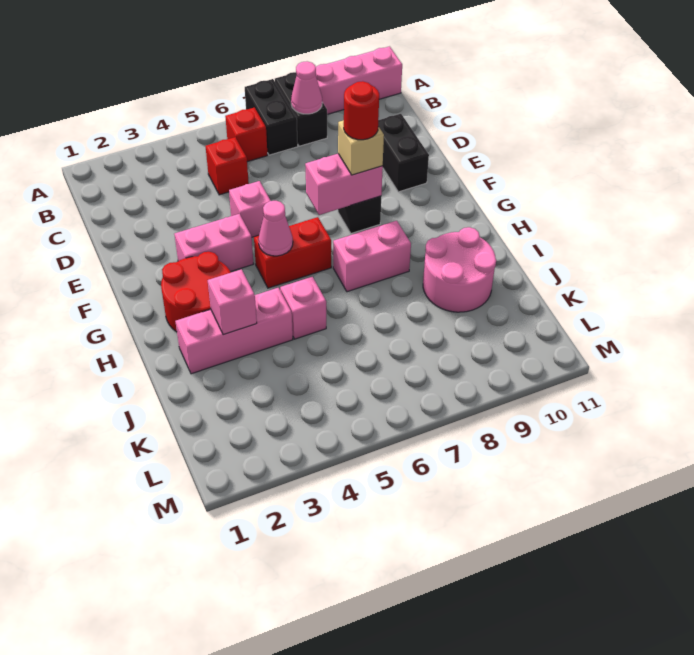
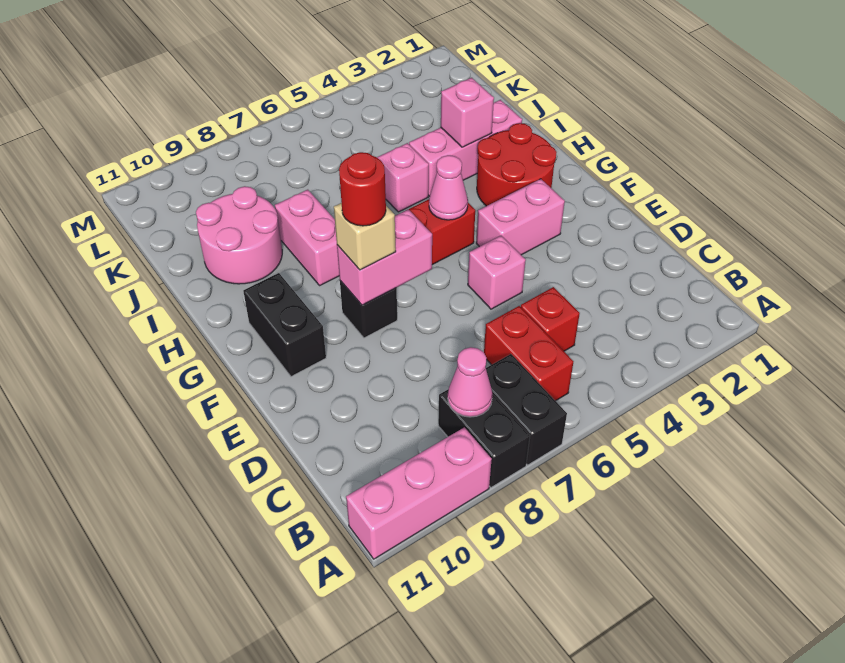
red 1x1 brick [225,108,268,162] -> red 1x2 brick [484,306,573,401]
black 1x2 brick [378,114,429,192] -> black 1x2 brick moved to [243,273,326,377]
pink 1x2 brick [333,221,411,292] -> pink 1x2 brick turned to [275,190,339,285]

